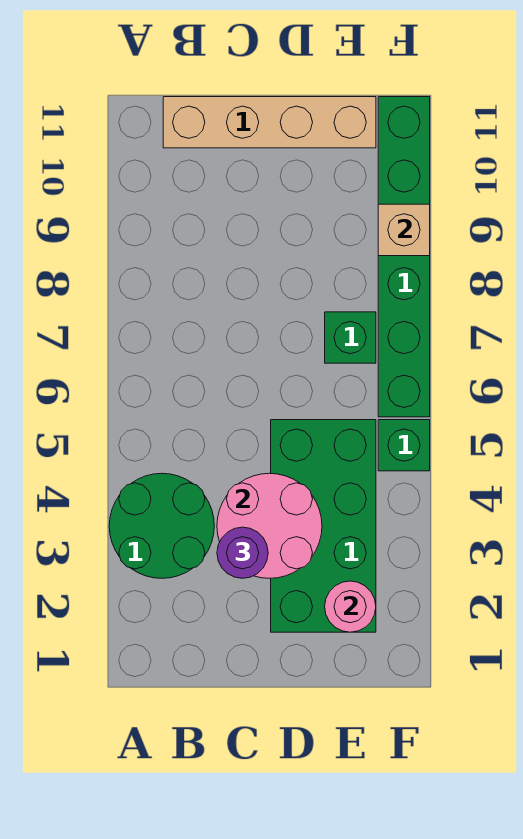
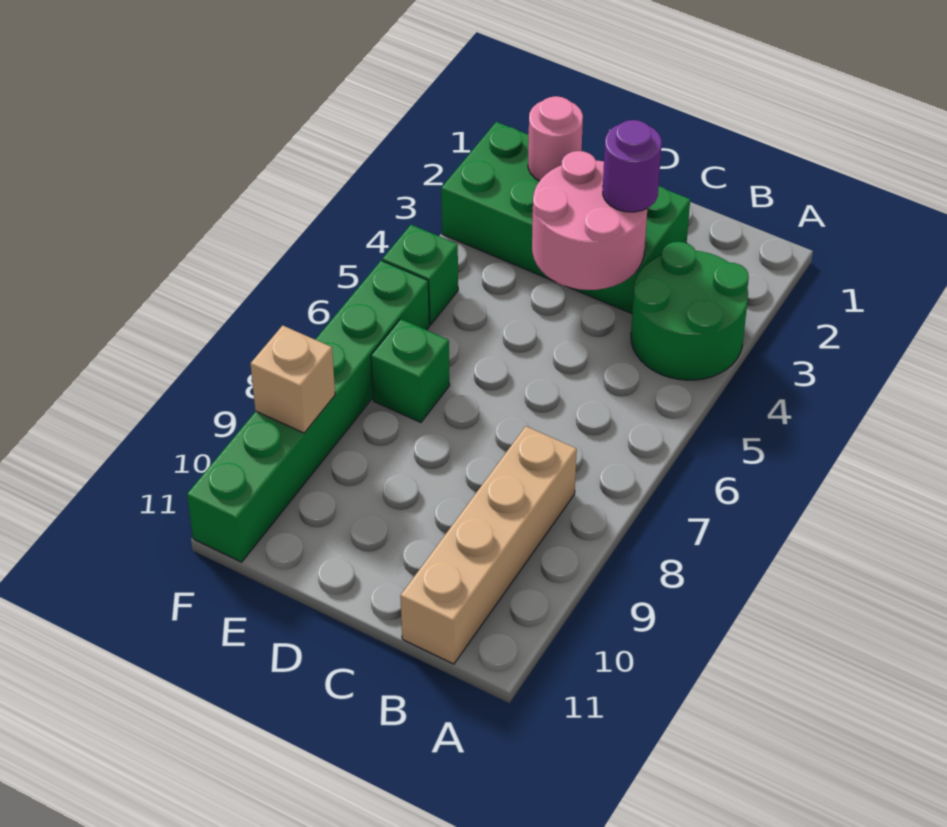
tan 1x4 brick [163,97,376,148] -> tan 1x4 brick turned to [400,426,577,664]
green 2x4 brick [271,420,376,632] -> green 2x4 brick turned to [441,122,690,314]

